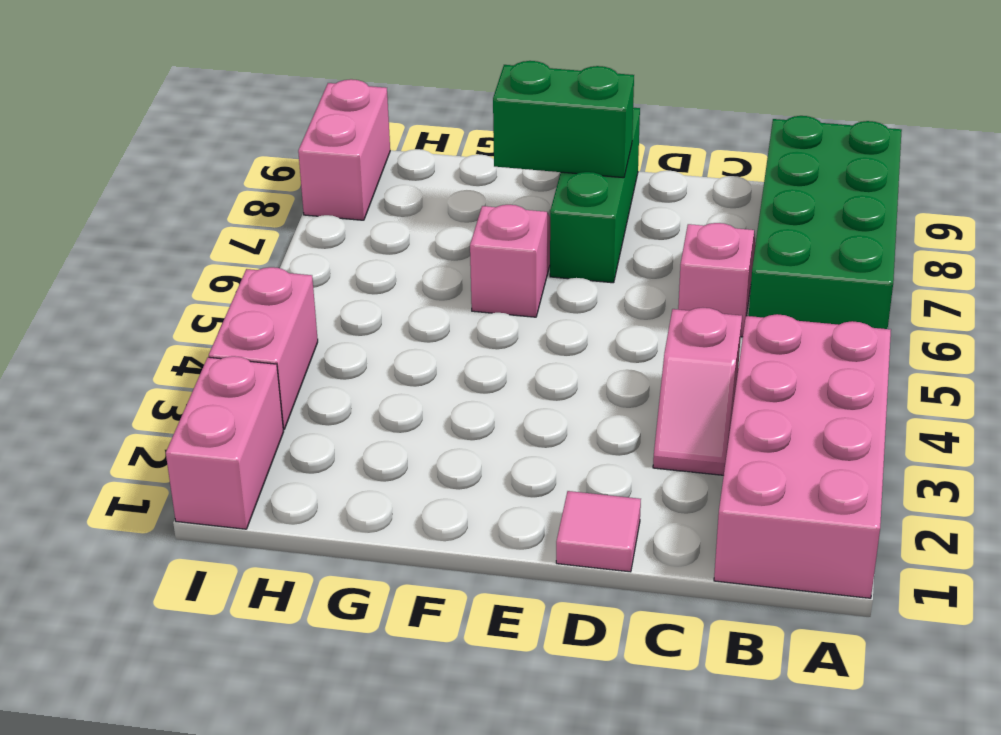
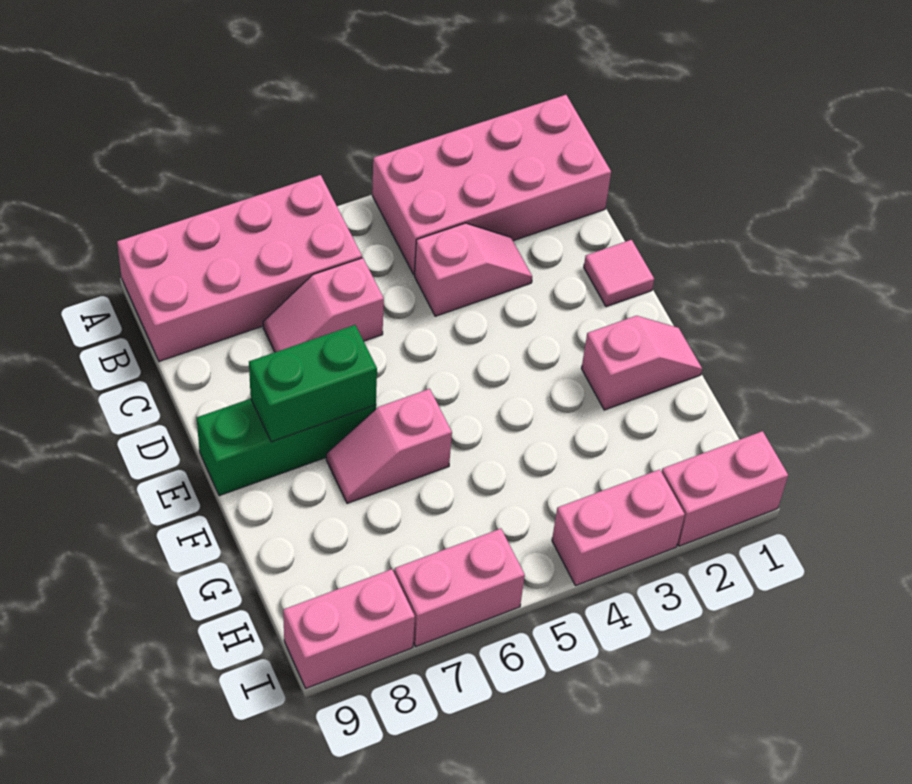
green 2x4 brick [749,116,902,329] -> pink 2x4 brick [117,175,362,361]
green 1x2 brick [493,61,634,178] -> green 1x2 brick turned to [249,325,377,442]
none -> pink 1x2 slope [582,316,702,410]
none -> pink 1x2 brick [395,529,525,647]

